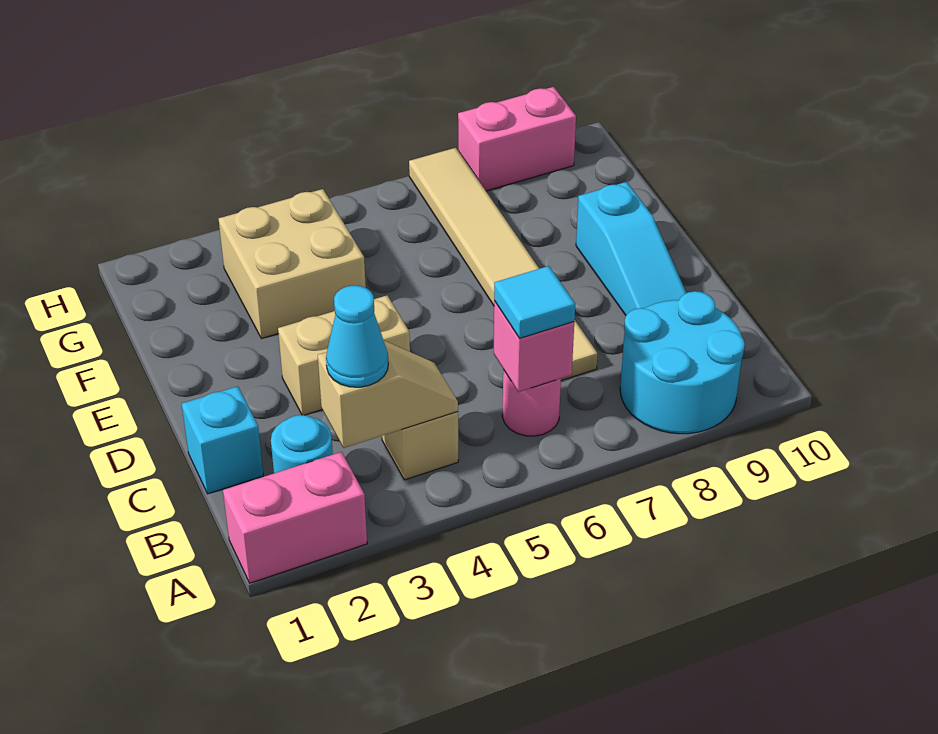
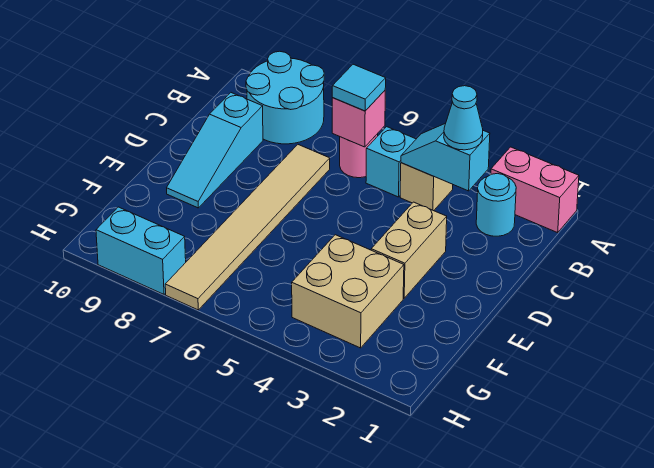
tan 1x2 slope [318,341,458,448] -> cyan 1x2 slope [401,123,490,191]
cyan 1x1 brick [182,386,263,494] -> cyan 1x1 brick moved to [366,127,416,197]
cyan 1x3 slope [576,182,686,315] -> cyan 1x3 slope turned to [167,93,263,208]
tan 1x2 brick [278,295,410,415] -> tan 1x2 brick turned to [371,202,447,298]
pink 1x2 brick [458,87,576,191] -> cyan 1x2 brick [96,207,186,294]

